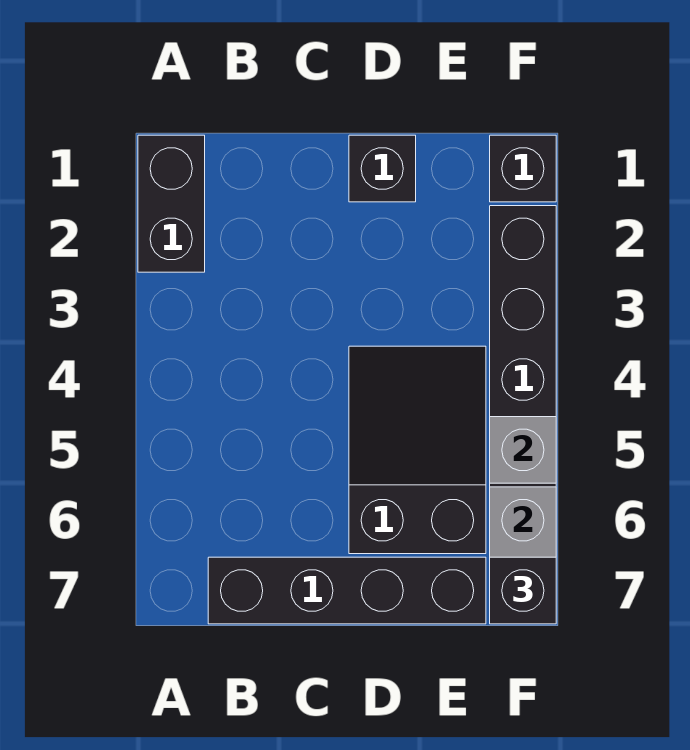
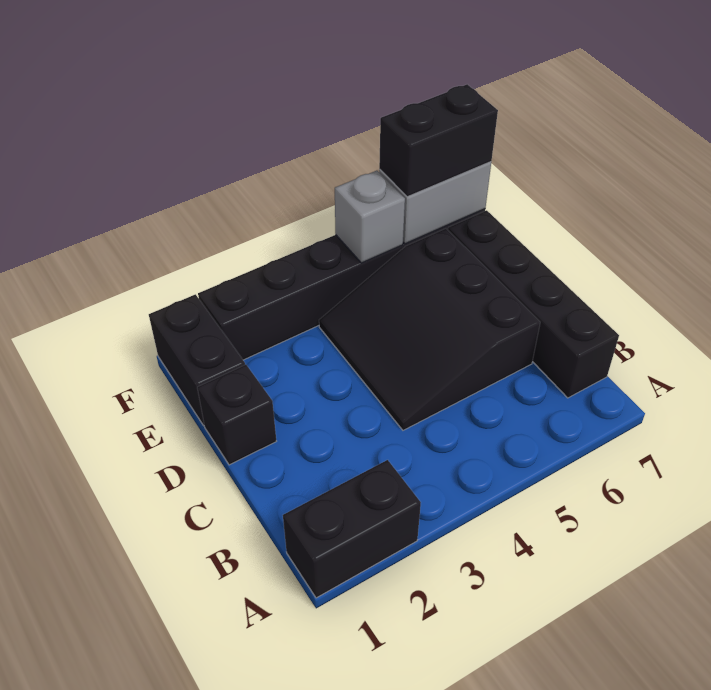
black 2x3 slope [349,346,486,554] -> black 3x3 slope [319,229,540,430]
black 1x1 brick [490,135,556,202] -> black 1x2 brick [149,294,245,426]
black 1x1 brick [490,557,556,624] -> black 1x2 brick [379,84,498,197]

